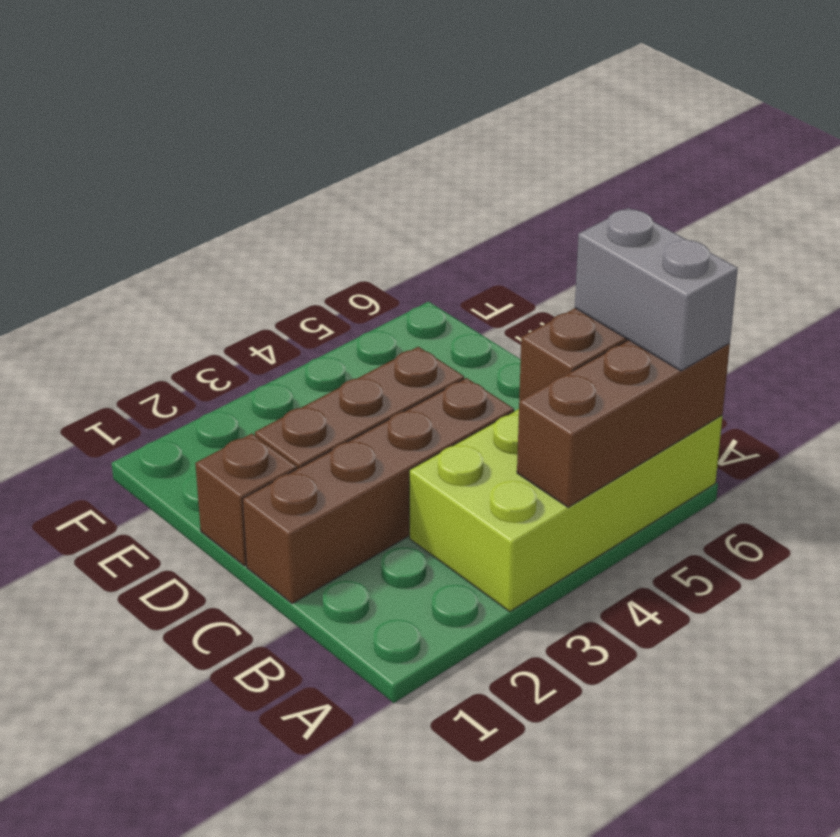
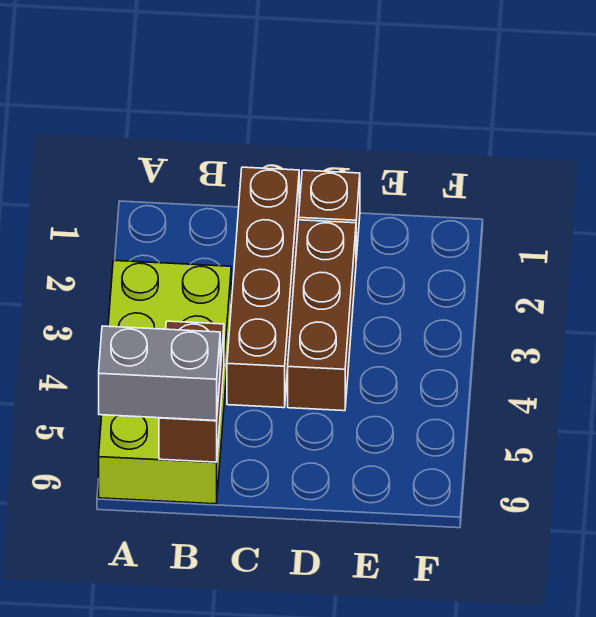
brown 1x3 brick [517,340,730,507] -> none

